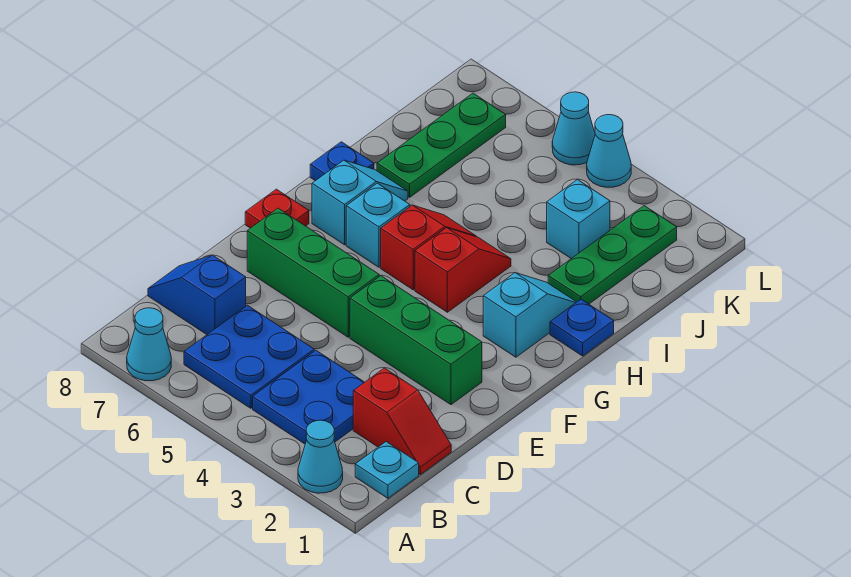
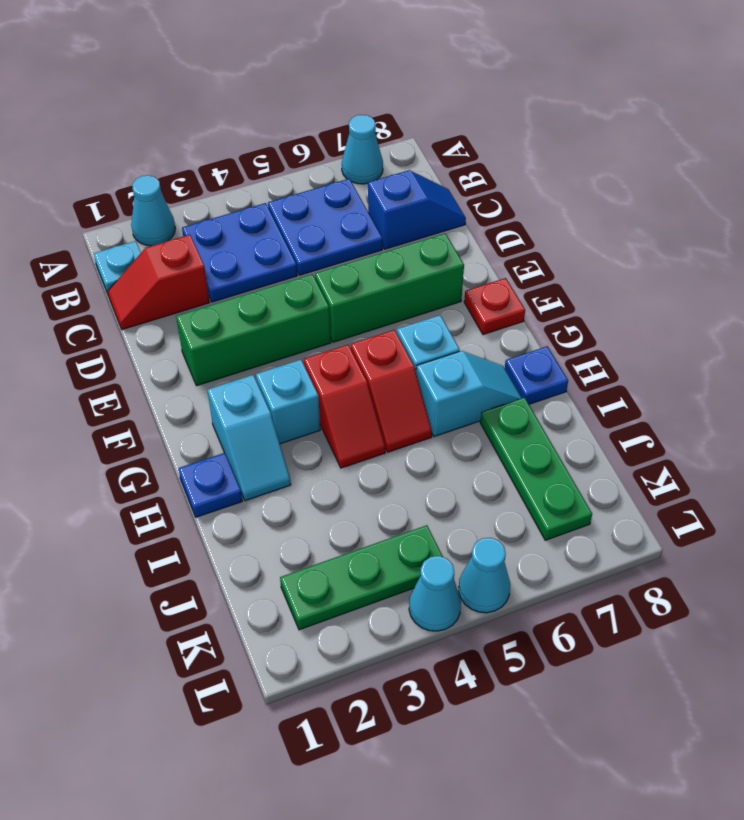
cyan 1x2 slope [312,160,408,245] -> cyan 1x2 slope turned to [416,351,521,436]
green 1x3 plate [548,206,677,304] -> green 1x3 plate turned to [280,525,443,630]
cyan 1x1 brick [547,179,610,259] -> cyan 1x1 brick moved to [256,360,320,444]

